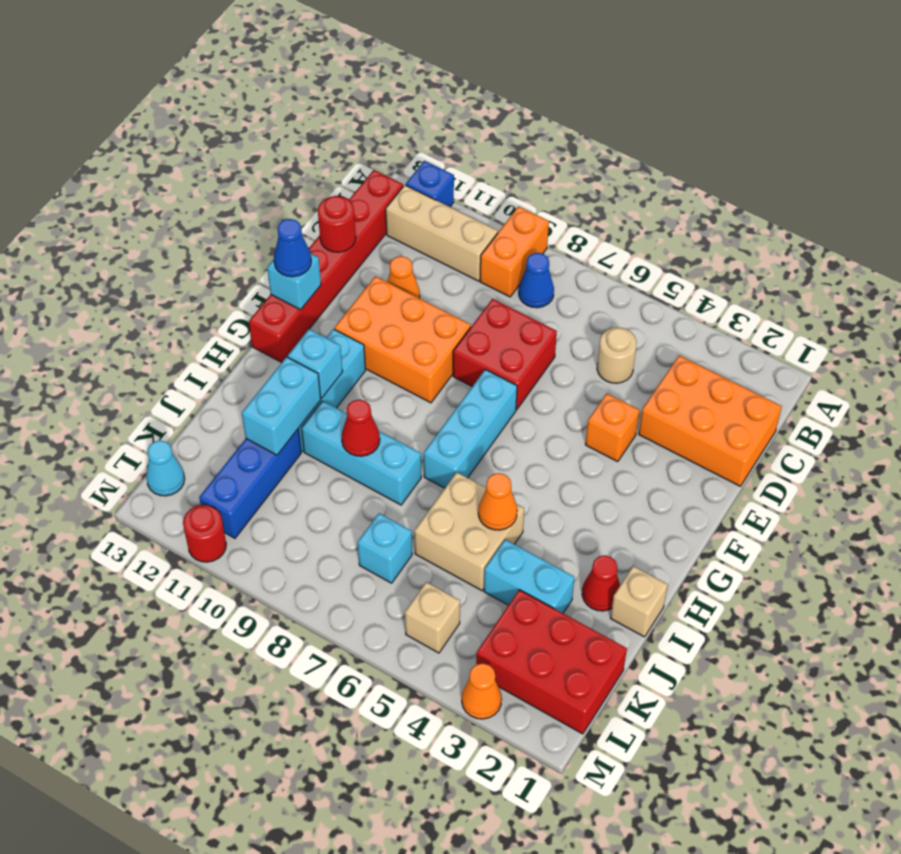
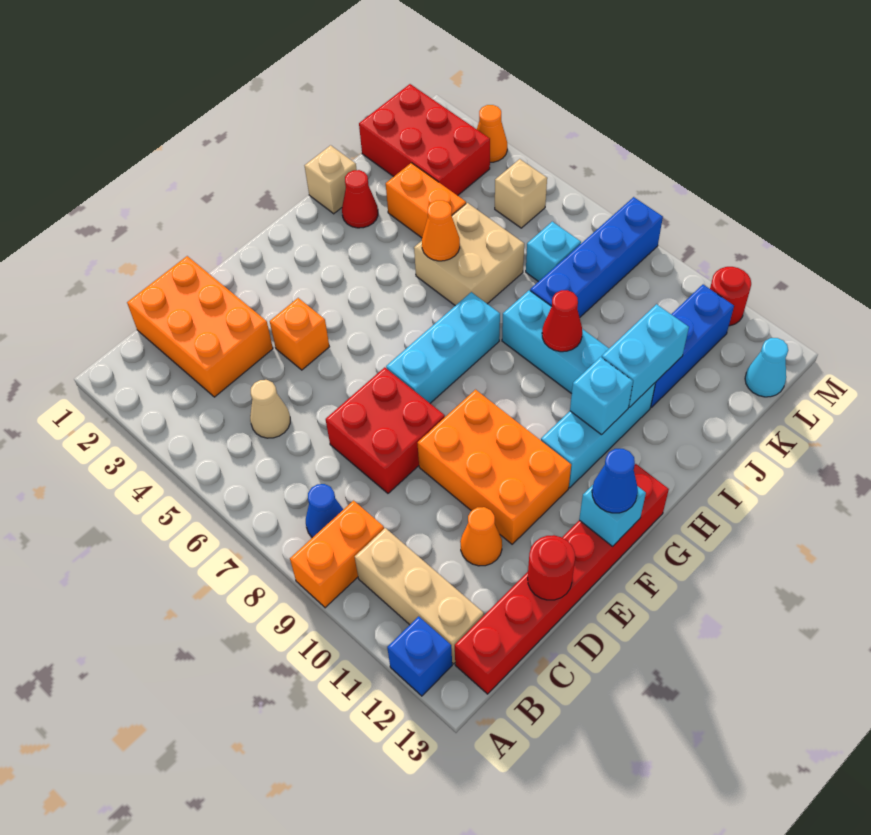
tan 1x1 round brick [597,327,637,383] -> tan 1x1 cone [250,380,290,438]
cyan 1x2 brick [484,540,575,613] -> orange 1x2 brick [386,163,466,238]
none -> blue 1x4 brick [530,197,663,318]

